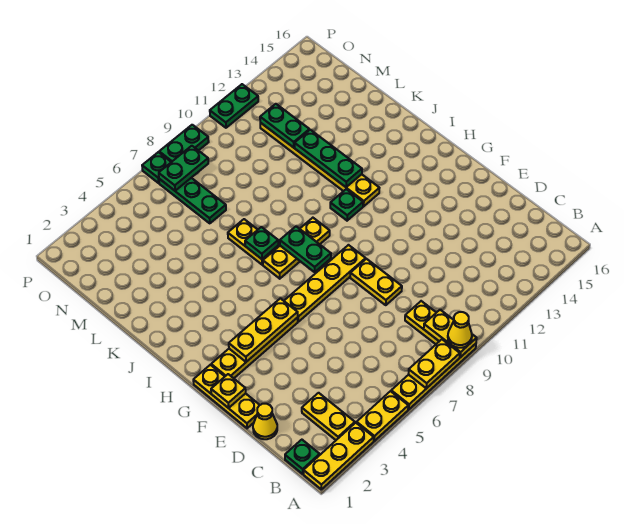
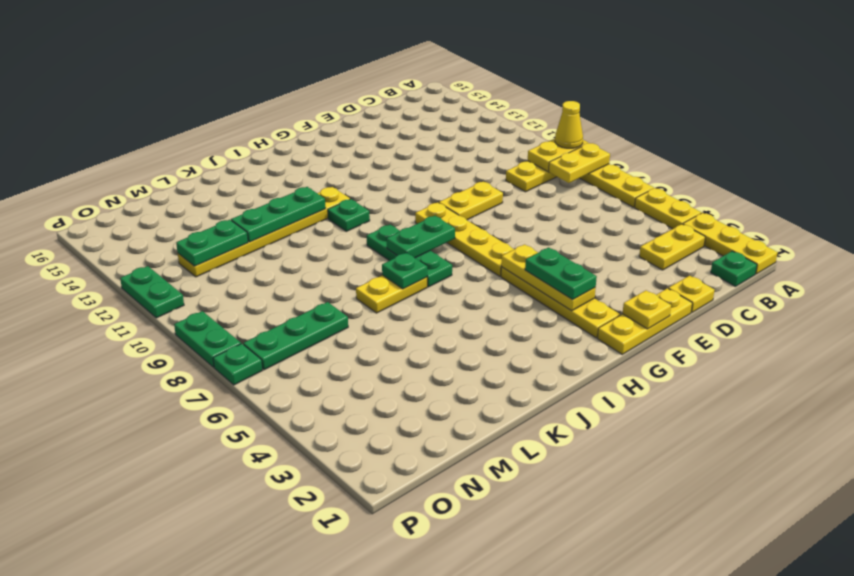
yellow 1x2 plate [408,340,460,388] -> yellow 1x2 plate turned to [548,143,610,183]
yellow 1x1 cone [253,404,277,439] -> yellow 1x1 plate [668,276,714,312]
yellow 1x3 plate [263,218,330,279] -> green 1x3 plate [367,225,452,287]
green 1x2 plate [159,146,208,191] -> green 1x2 plate moved to [525,247,597,300]

